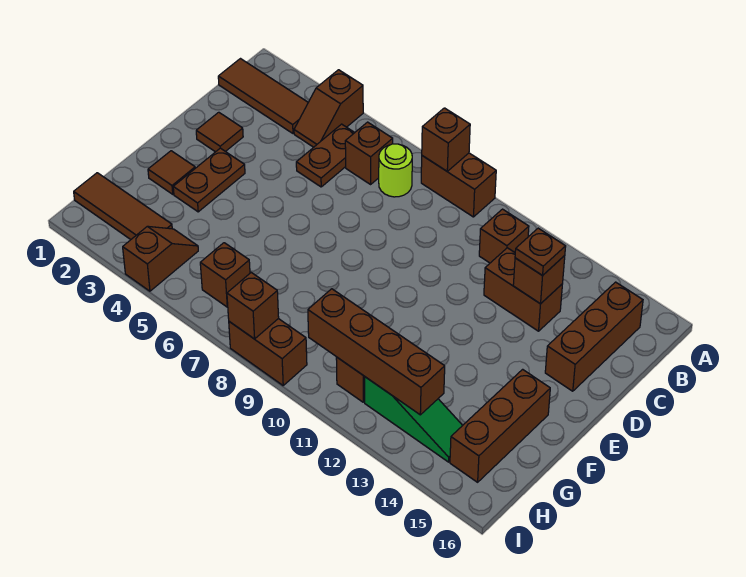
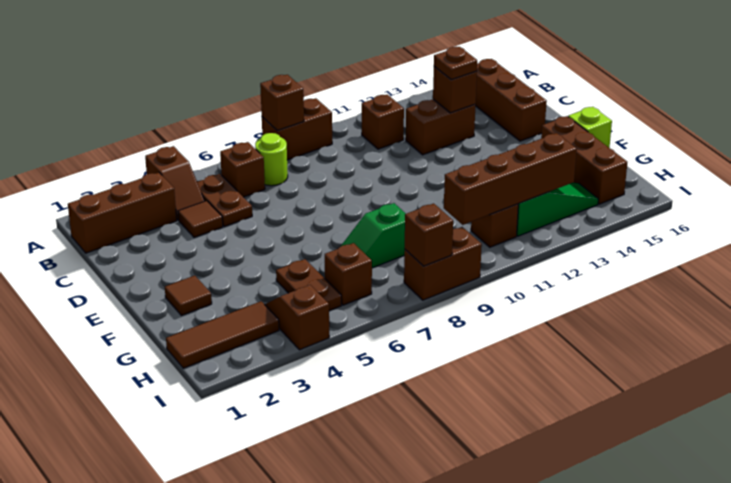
brown 1x3 tile [218,59,308,133] -> brown 1x3 brick [68,173,177,253]
brown 1x1 tile [196,112,243,152] -> brown 1x1 tile moved to [178,201,223,237]
brown 1x2 plate [173,148,245,212] -> brown 1x2 plate moved to [276,259,341,311]
none -> lime 1x1 brick [568,107,612,148]
none -> green 1x2 slope [341,203,406,268]

